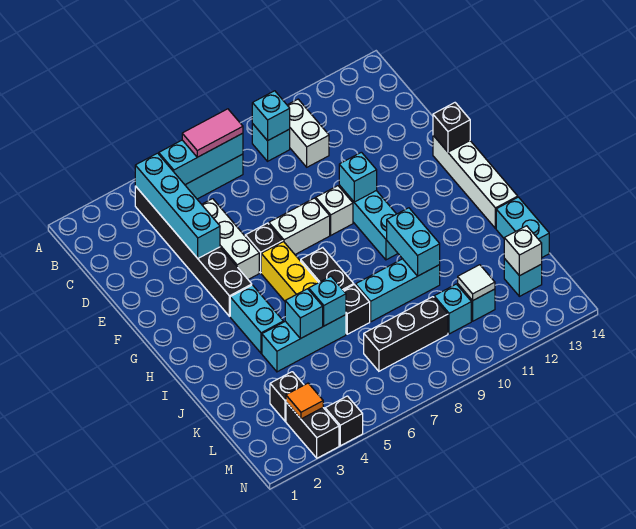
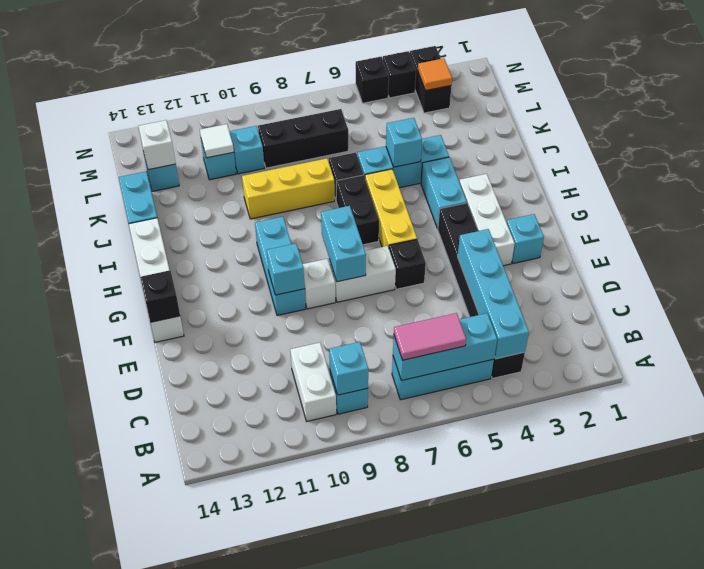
white 1x3 brick [202,199,259,279] -> white 1x3 brick moved to [459,174,515,266]
cyan 1x2 brick [387,208,440,276] -> cyan 1x2 brick moved to [321,206,366,282]
cyan 1x1 brick [309,276,346,326] -> cyan 1x1 brick moved to [507,214,544,264]
cyan 1x3 brick [356,259,440,322] -> yellow 1x3 brick [242,158,335,219]
black 1x1 brick [270,372,304,421] -> black 1x1 brick moved to [356,57,389,103]

